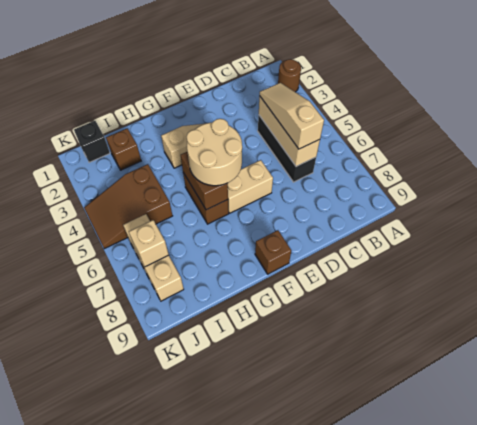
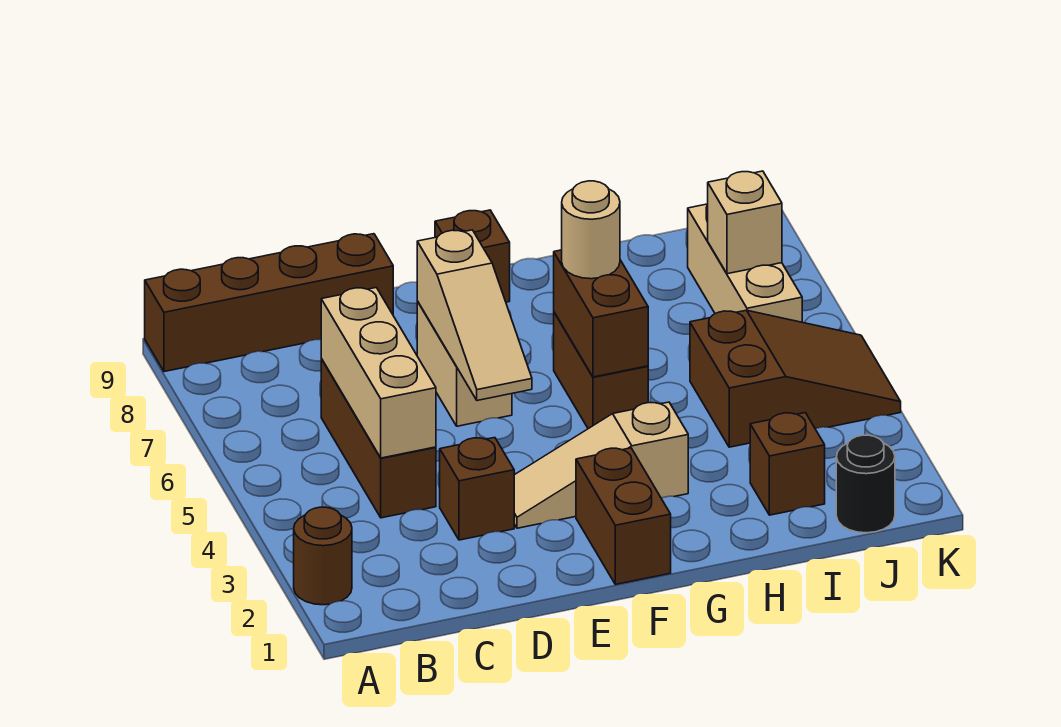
none -> brown 1x4 brick [145,234,393,372]
black 1x3 brick [258,116,316,182] -> brown 1x3 brick [321,358,436,518]
tan 1x3 slope [260,83,324,149] -> tan 1x3 slope moved to [417,230,532,401]
none -> brown 1x1 brick [440,438,514,540]
tan 1x2 brick [228,160,273,213] -> tan 1x2 brick turned to [417,301,512,426]
none -> brown 1x2 brick [576,448,671,584]
tan 2x2 round brick [186,119,242,186] -> tan 1x1 round brick [562,181,620,279]
black 1x1 brick [74,121,110,162] -> black 1x1 round brick [836,435,895,533]

